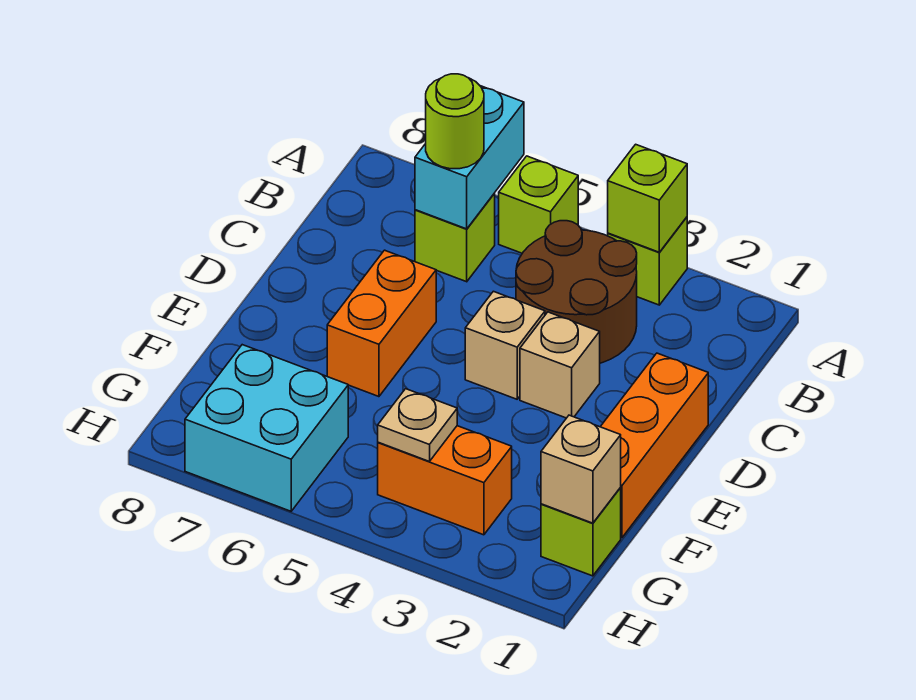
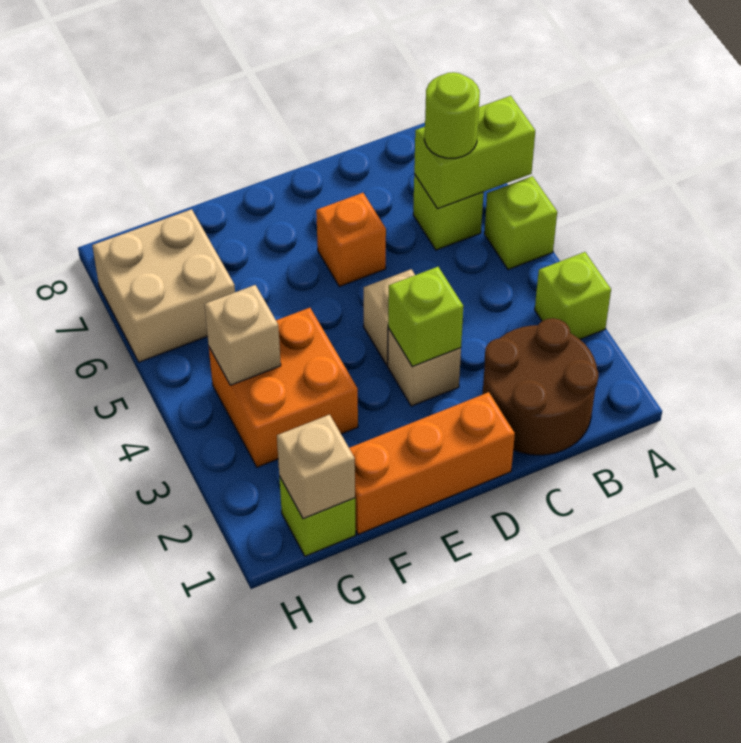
lime 1x1 brick [608,144,687,252] -> lime 1x1 brick moved to [388,267,464,367]
cyan 1x2 brick [415,86,524,229] -> lime 1x2 brick [414,96,535,209]
brown 2x2 round brick [516,221,637,363] -> brown 2x2 round brick moved to [483,318,598,455]
orange 1x2 brick [327,250,436,397] -> orange 1x1 brick [316,193,386,287]
orange 1x2 brick [378,426,512,535] -> orange 2x2 brick [209,308,358,467]
tan 1x1 plate [378,389,457,462] -> tan 1x1 brick [204,285,281,385]
cyan 2x2 brick [185,345,348,511] -> tan 2x2 brick [92,209,235,362]

